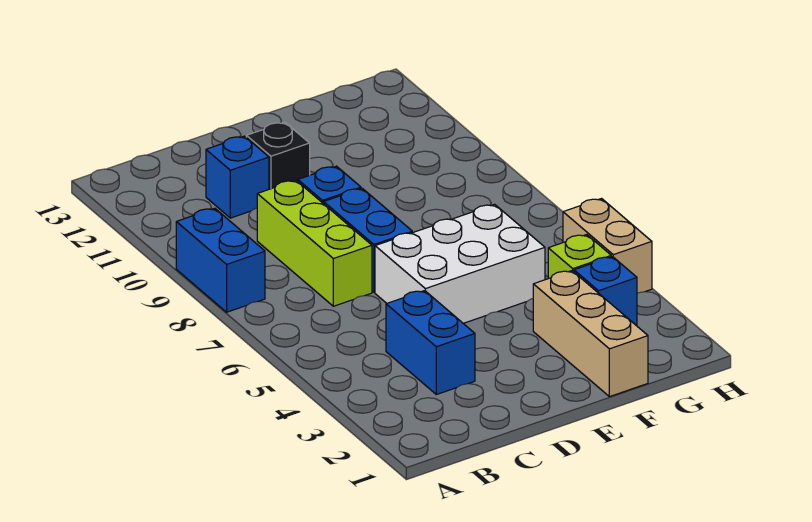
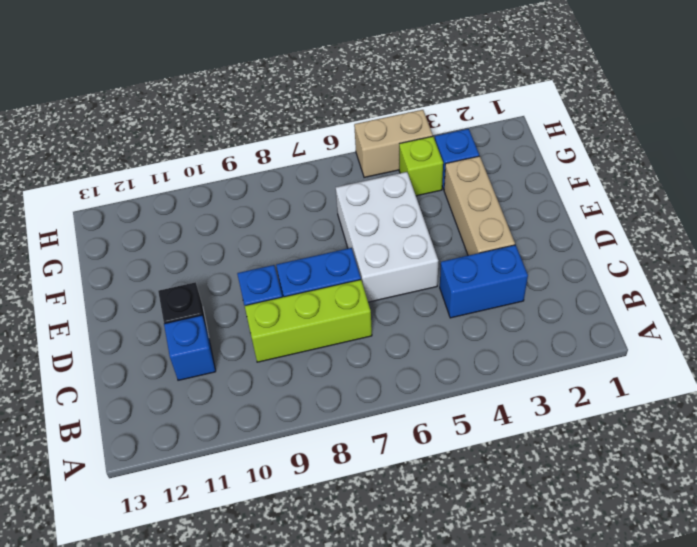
blue 1x2 brick [176,208,265,312] -> none
tan 1x3 brick [533,271,648,397] -> tan 1x3 brick turned to [444,156,515,255]

